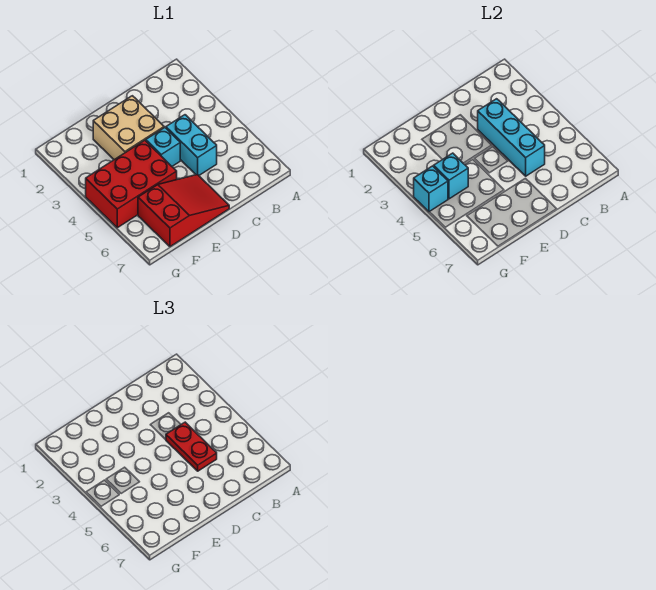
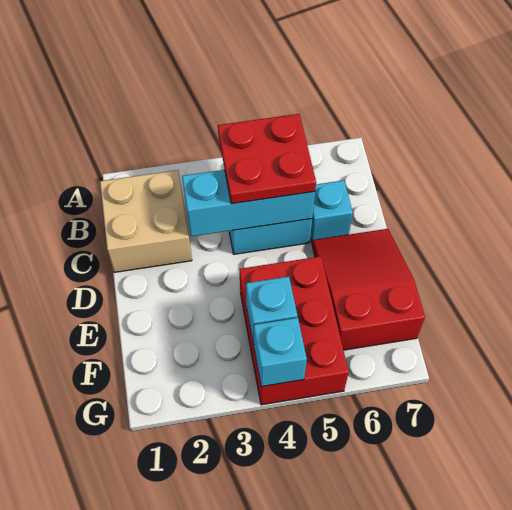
red 1x2 plate [166,422,217,471] -> red 2x2 plate [218,114,316,204]
tan 2x2 brick [93,96,164,160] -> tan 2x2 brick moved to [100,170,192,272]
cyan 1x1 brick [146,127,180,166] -> cyan 1x1 brick moved to [310,180,353,242]

